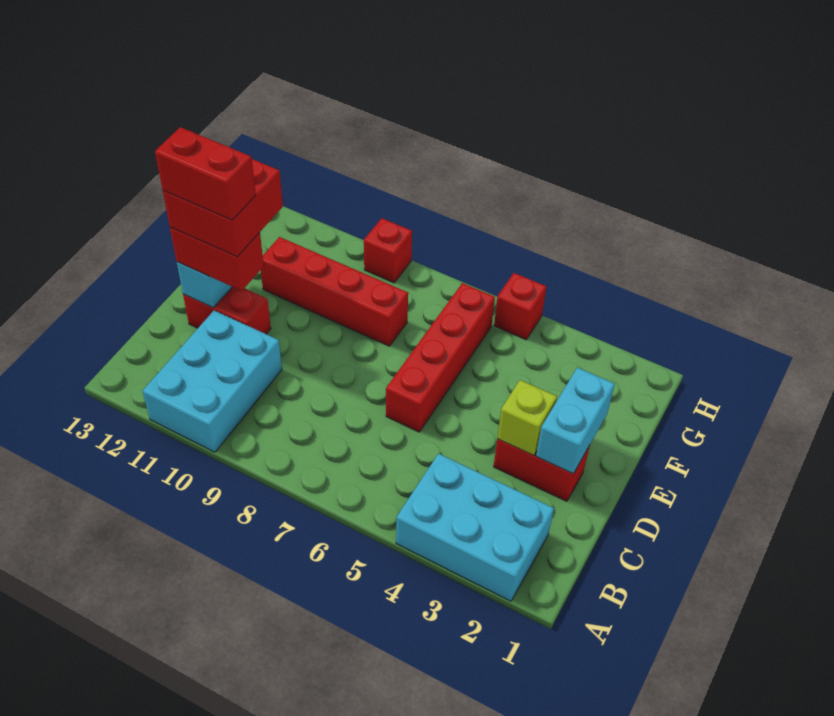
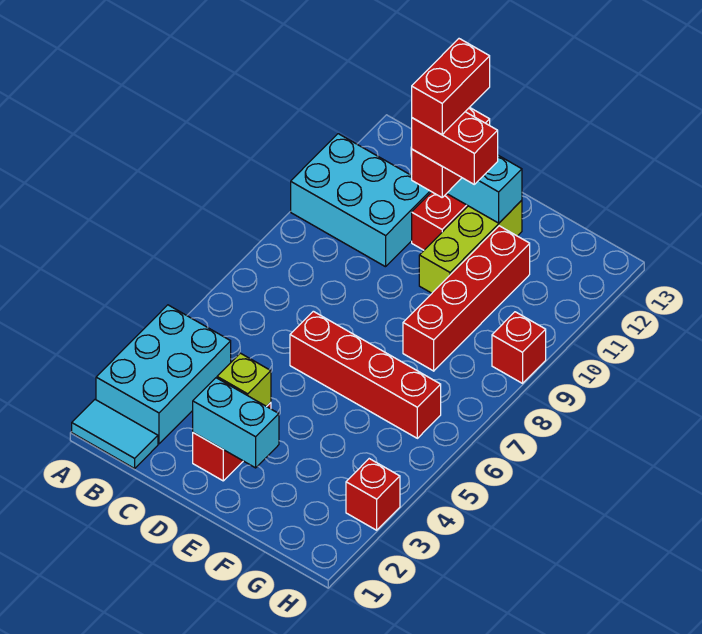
none -> cyan 1x2 tile [72,400,158,468]
red 2x2 brick [163,159,283,257] -> red 1x2 brick [412,112,498,184]
none -> lime 1x3 brick [419,200,522,293]
red 1x1 brick [494,273,547,340] -> red 1x1 brick moved to [346,459,400,530]

